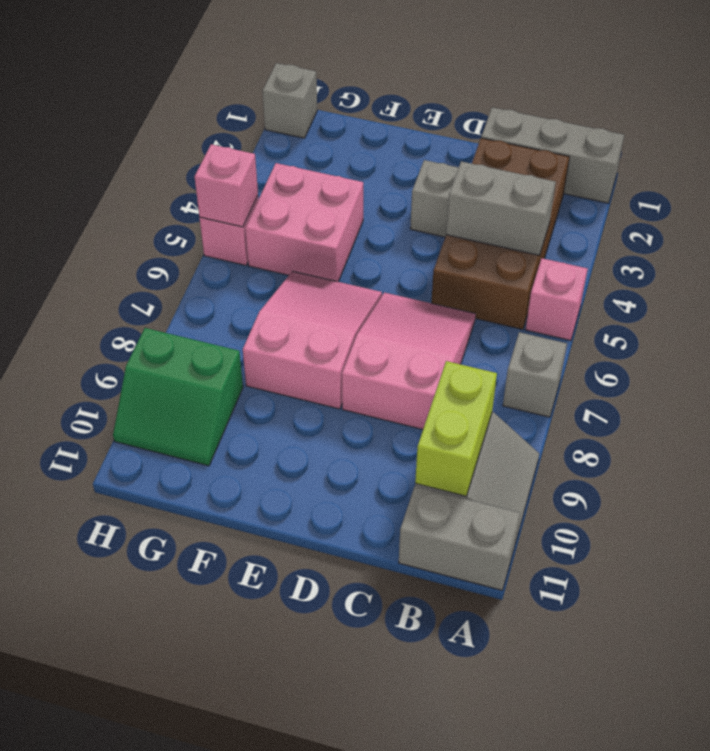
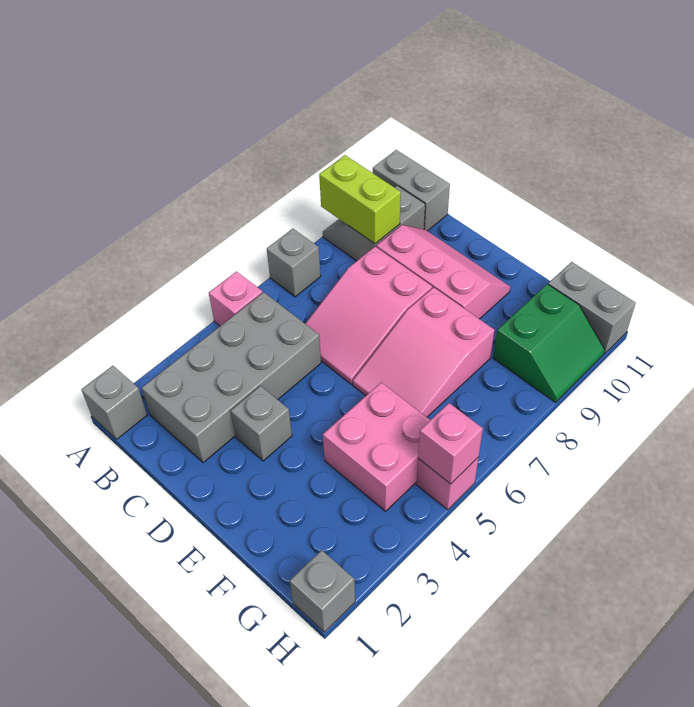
grey 1x3 brick [481,107,624,203] -> grey 1x1 brick [81,366,147,439]
brown 2x4 brick [431,138,569,329] -> grey 2x4 brick [142,292,321,463]
grey 1x2 brick [446,161,556,255] -> grey 1x2 brick moved to [548,262,636,354]
lime 1x2 brick [415,361,497,496] -> lime 1x2 brick turned to [319,155,401,244]
none -> pink 2x3 slope [376,225,510,319]
green 2x2 slope [113,328,243,466] -> green 2x2 slope turned to [493,284,605,403]

